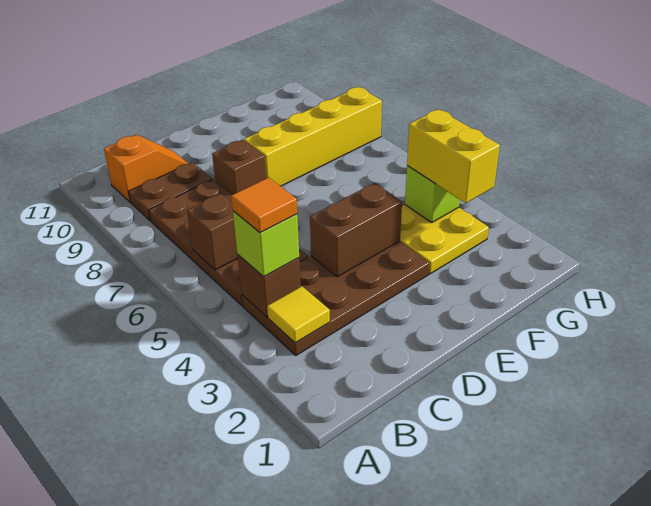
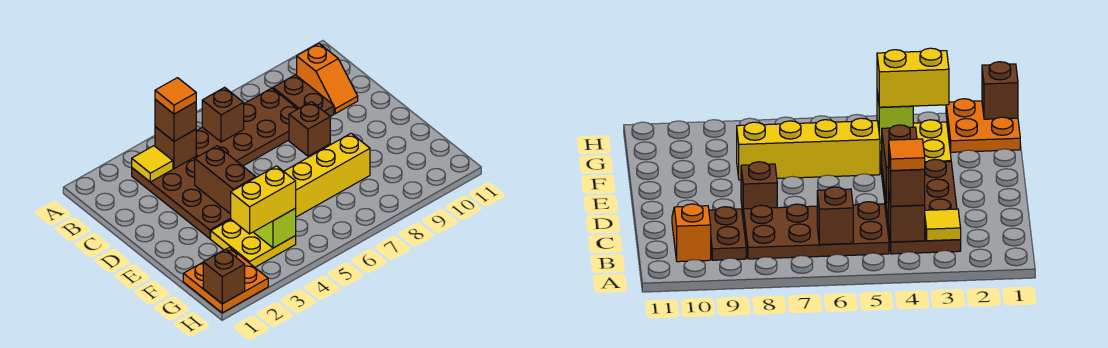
lime 1x1 brick [233,211,299,277] -> brown 1x1 brick [155,100,196,141]
yellow 1x4 brick [244,87,382,186] -> yellow 1x4 brick turned to [284,133,370,217]
none -> orange 2x2 plate [183,247,268,313]
none -> brown 1x1 brick [203,249,245,304]

